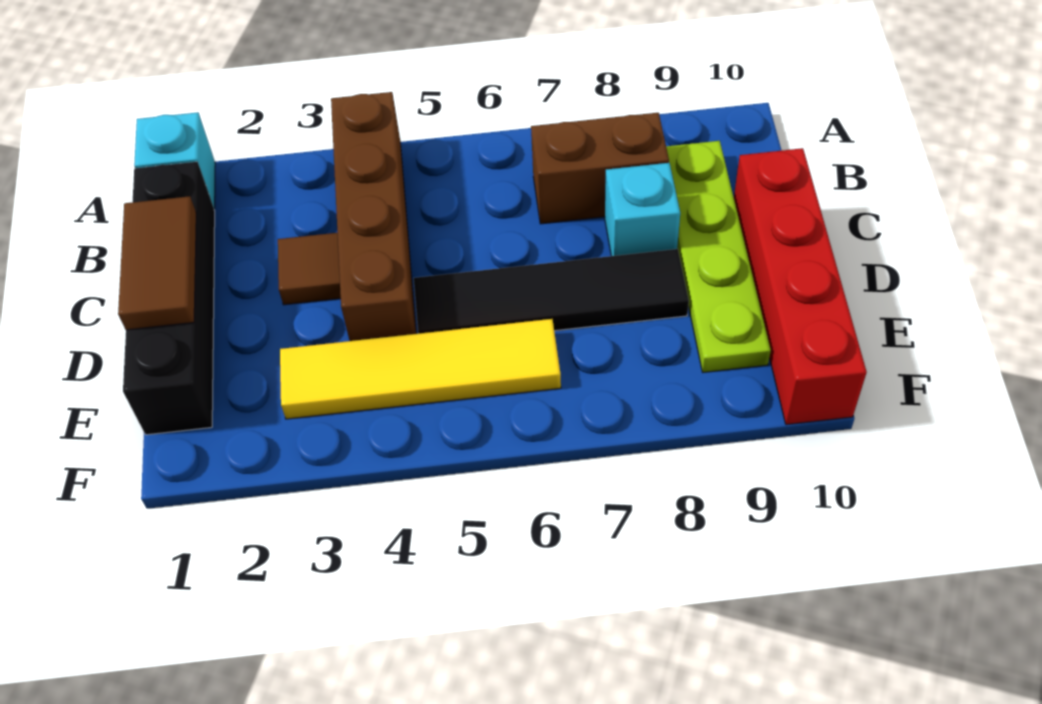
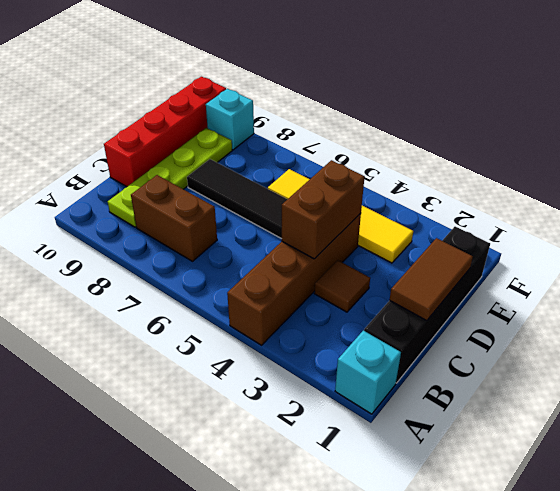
none -> brown 1x2 brick [282,160,365,259]
cyan 1x1 brick [605,163,680,256] -> cyan 1x1 brick moved to [206,89,254,150]

